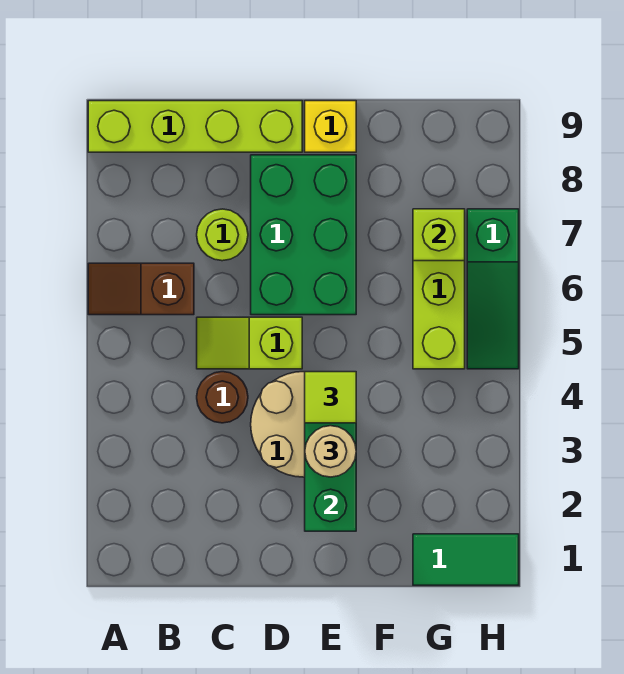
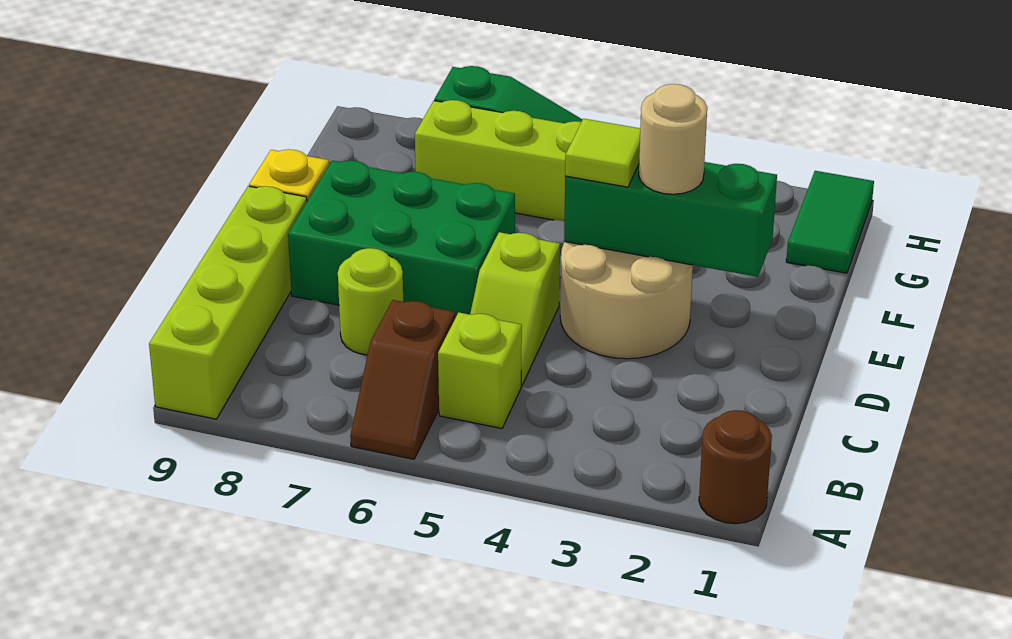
brown 1x1 round brick [197,372,248,423] -> brown 1x1 round brick moved to [699,410,772,524]
lime 1x1 brick [413,209,465,261] -> lime 1x1 brick moved to [438,312,522,428]

